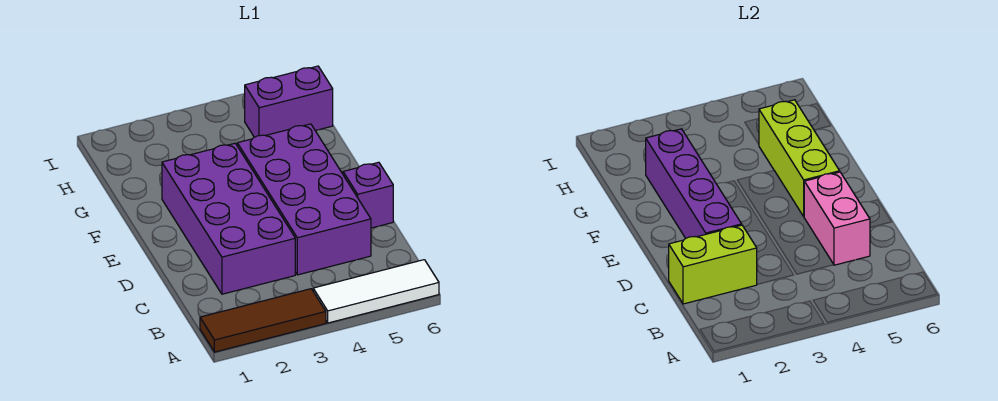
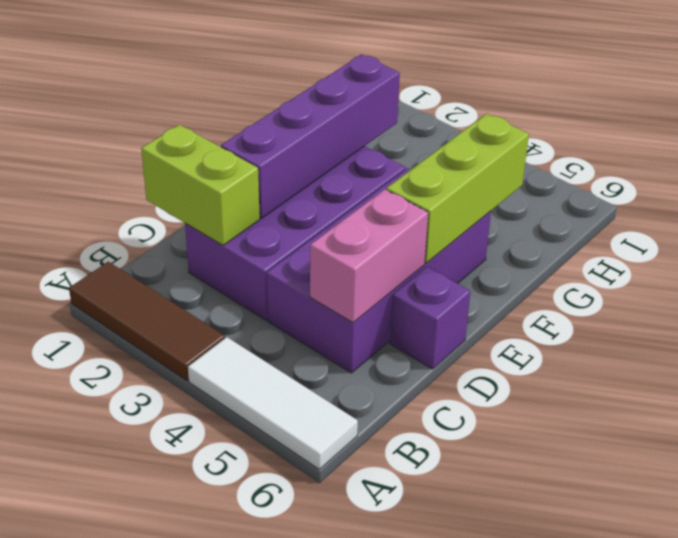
purple 1x2 brick [245,66,333,137] -> none

